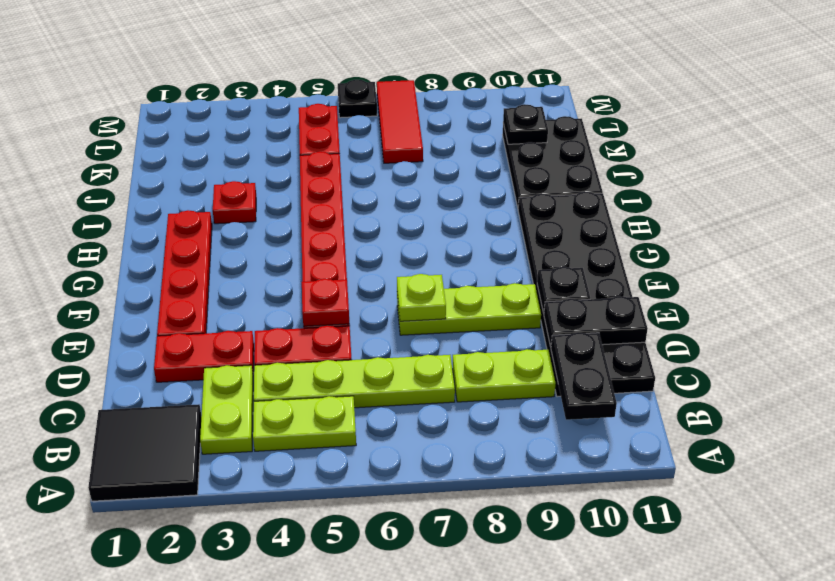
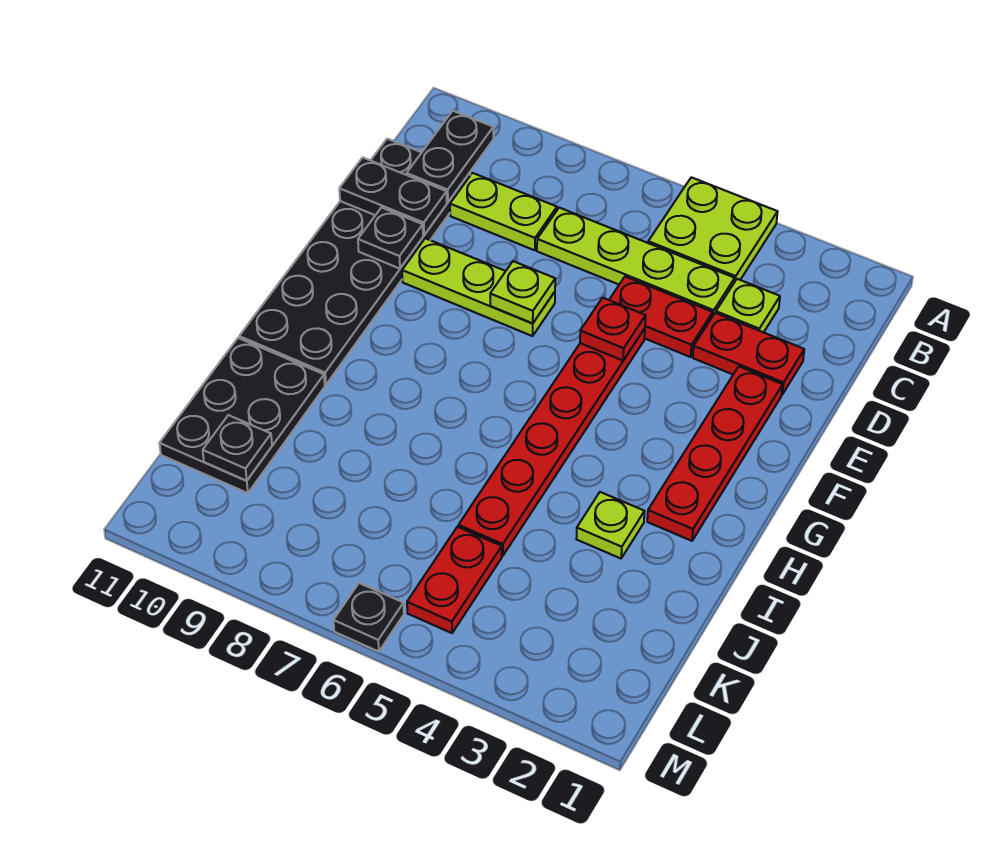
black 2x2 tile [88,404,201,501] -> none
lime 1x2 plate [200,365,253,454] -> lime 1x1 plate [716,279,780,332]
lime 1x2 plate [253,396,356,451] -> lime 2x2 plate [648,177,778,282]
red 1x1 plate [213,181,256,224] -> lime 1x1 plate [576,492,645,558]
red 1x3 tile [377,80,423,163] -> none

